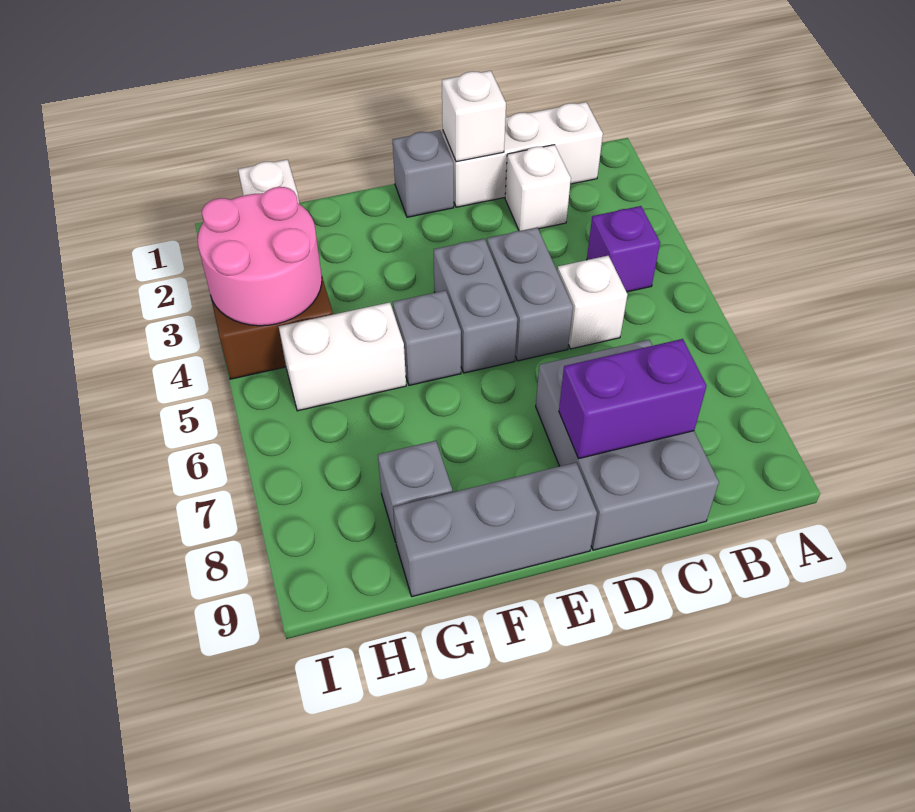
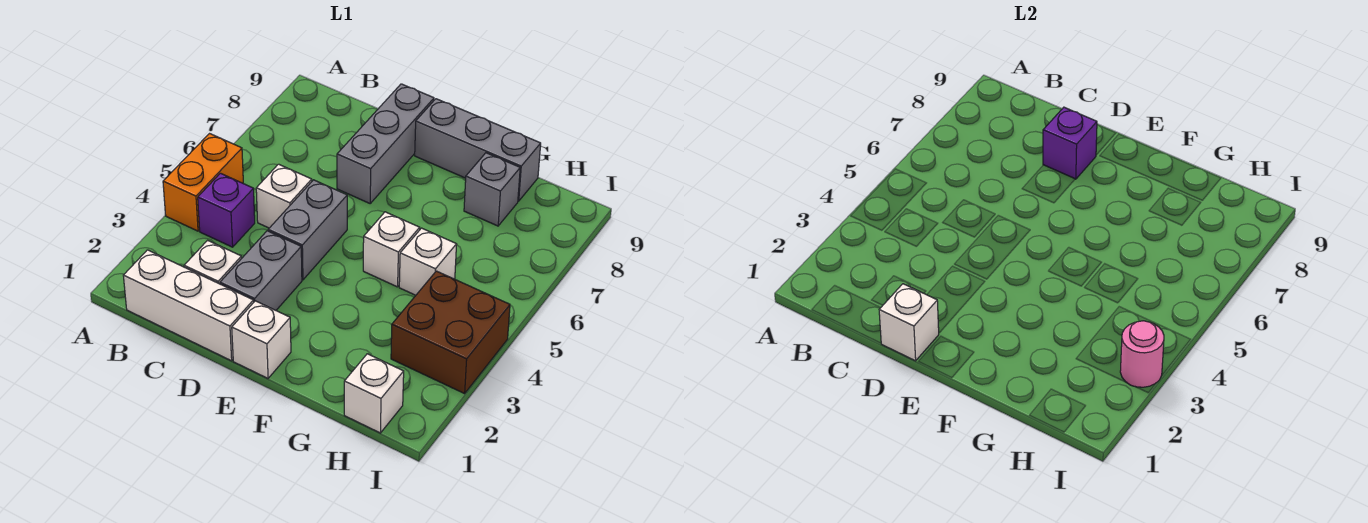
none -> orange 1x2 brick [163,134,243,231]
grey 2x3 brick [536,340,719,550] -> grey 1x3 brick [337,84,434,203]
purple 1x2 brick [559,339,707,459] -> purple 1x1 brick [1043,107,1097,179]
grey 1x1 brick [393,130,454,217] -> white 1x1 brick [232,301,291,378]
grey 1x2 brick [434,239,517,373] -> grey 1x2 brick moved to [220,231,302,310]
grey 1x1 brick [393,290,461,385] -> white 1x1 brick [363,212,420,287]
white 1x2 brick [279,302,406,411] -> white 1x1 brick [399,228,457,295]
pink 2x2 round brick [198,187,322,326] -> pink 1x1 round brick [1120,321,1164,387]

